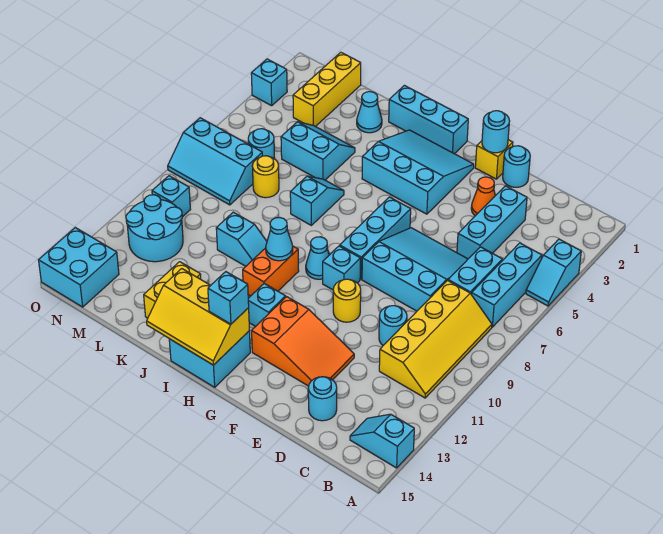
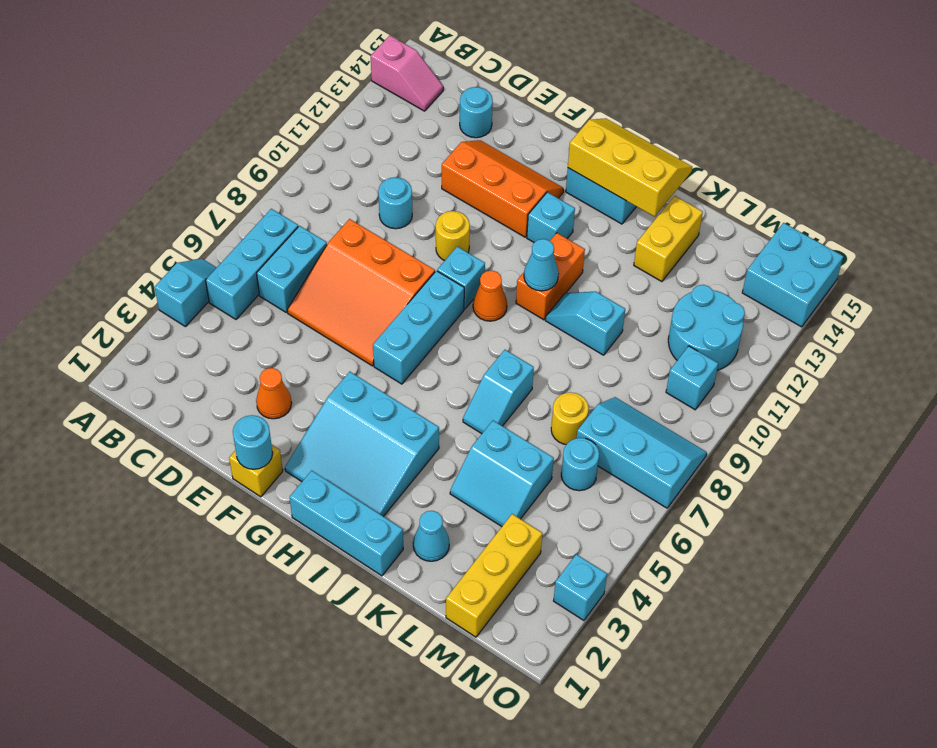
cyan 1x2 slope [350,414,414,468] -> pink 1x2 slope [371,35,443,111]
yellow 2x4 slope [379,281,492,398] -> none
cyan 1x3 brick [457,186,527,259] -> none
cyan 3x3 slope [362,228,468,311] -> orange 3x3 slope [287,219,435,366]
cyan 1x1 round brick [503,146,530,187] -> none
orange 2x3 slope [252,297,354,386] -> orange 2x3 slope turned to [442,140,564,237]
cyan 1x1 cone [306,237,329,279] -> orange 1x1 cone [473,270,507,321]
cyan 1x1 brick [208,272,249,324] -> none

